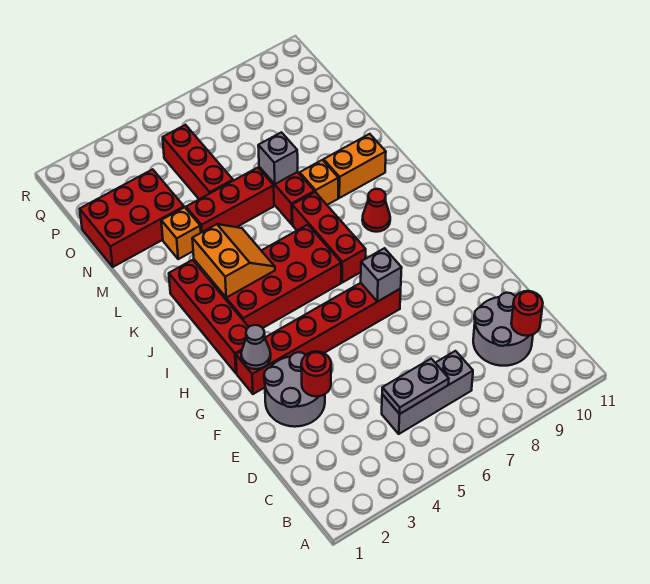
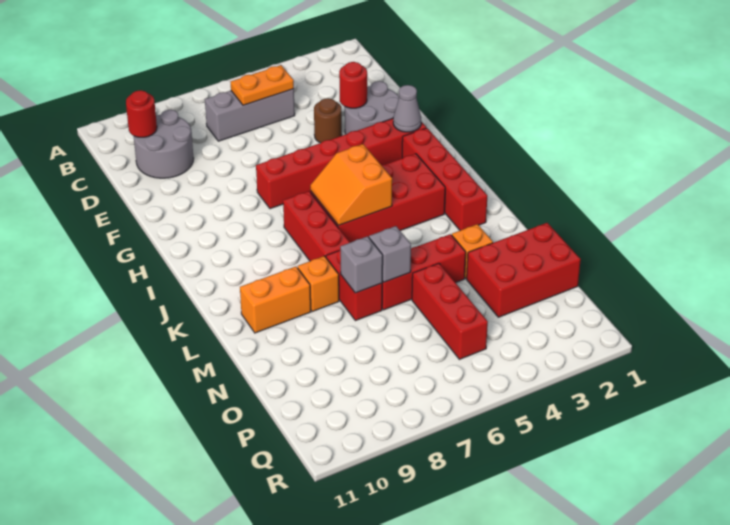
grey 1x2 plate [382,359,449,414] -> orange 1x2 plate [231,65,294,105]
none -> brown 1x1 round brick [314,98,342,143]
grey 1x1 brick [361,248,402,302] -> grey 1x1 brick moved to [369,226,411,282]
orange 2x2 slope [192,224,275,298] -> orange 2x2 slope moved to [310,144,392,225]
red 1x1 cone [362,189,390,232] -> none

